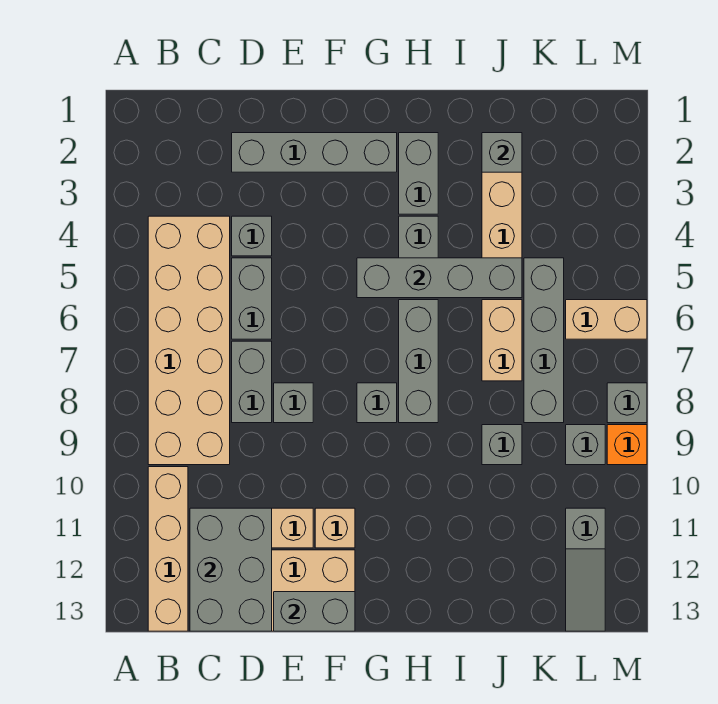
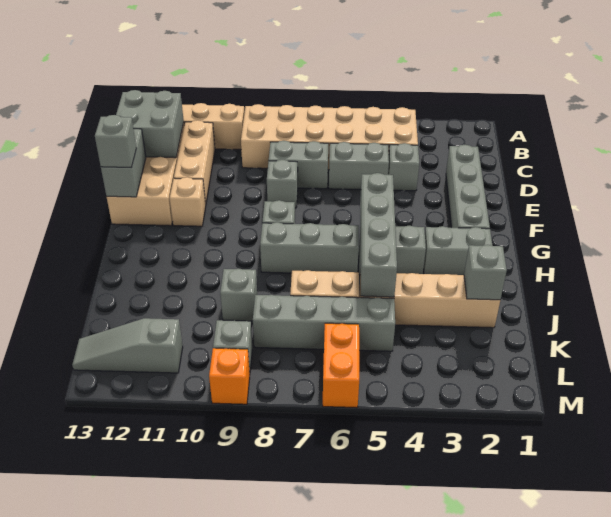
grey 2x3 brick [190,508,272,631] -> grey 2x2 brick [116,90,184,158]
tan 1x2 brick [566,300,647,339] -> orange 1x2 brick [323,323,359,408]
grey 1x1 brick [607,383,647,423] -> grey 1x1 brick moved to [95,115,136,168]

